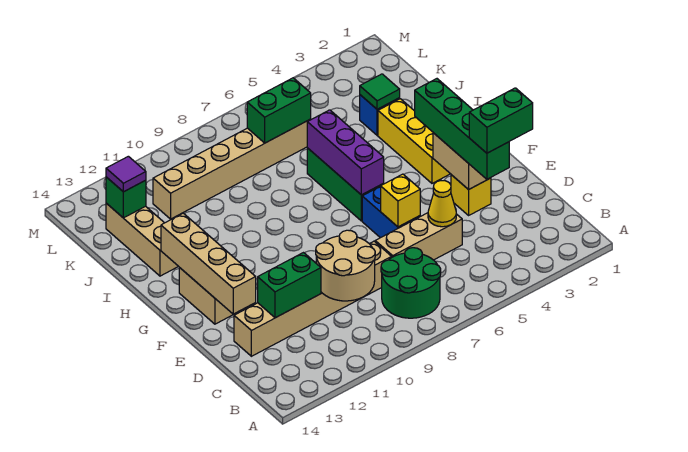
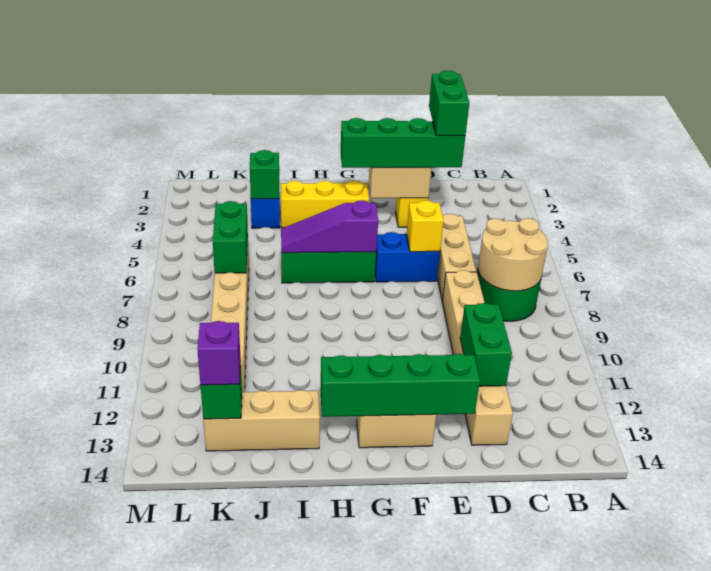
tan 2x2 round brick [316,230,375,301] -> tan 2x2 round brick moved to [478,218,548,291]
yellow 1x1 cone [428,181,456,227] -> none
tan 1x4 brick [161,213,256,314] -> green 1x4 brick [320,354,480,417]
purple 1x3 brick [307,110,384,195] -> purple 1x3 slope [281,201,378,253]
green 1x1 tile [360,74,400,109] -> green 1x1 brick [250,150,279,199]
purple 1x1 tile [106,156,146,192] -> purple 1x1 brick [197,321,240,385]

